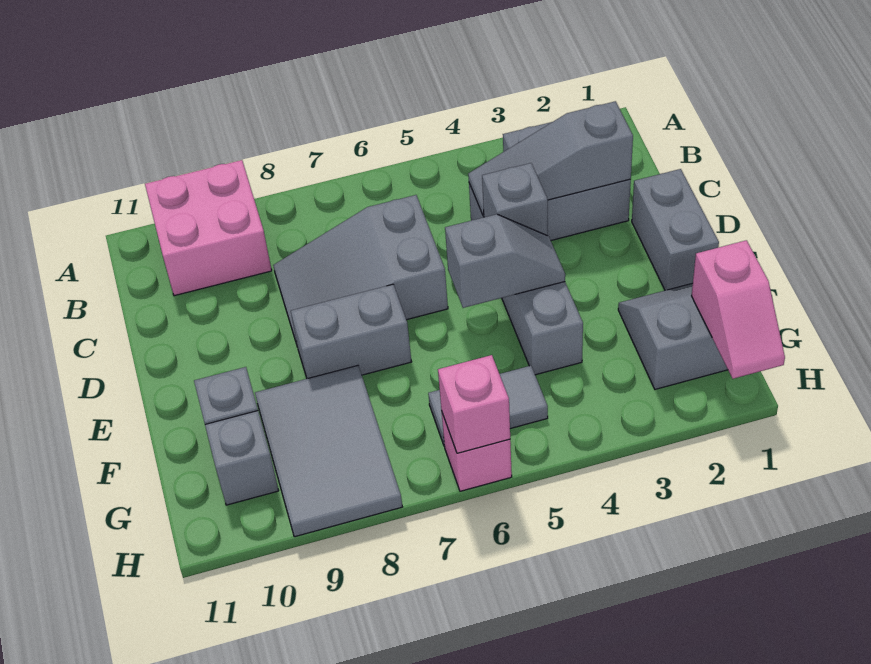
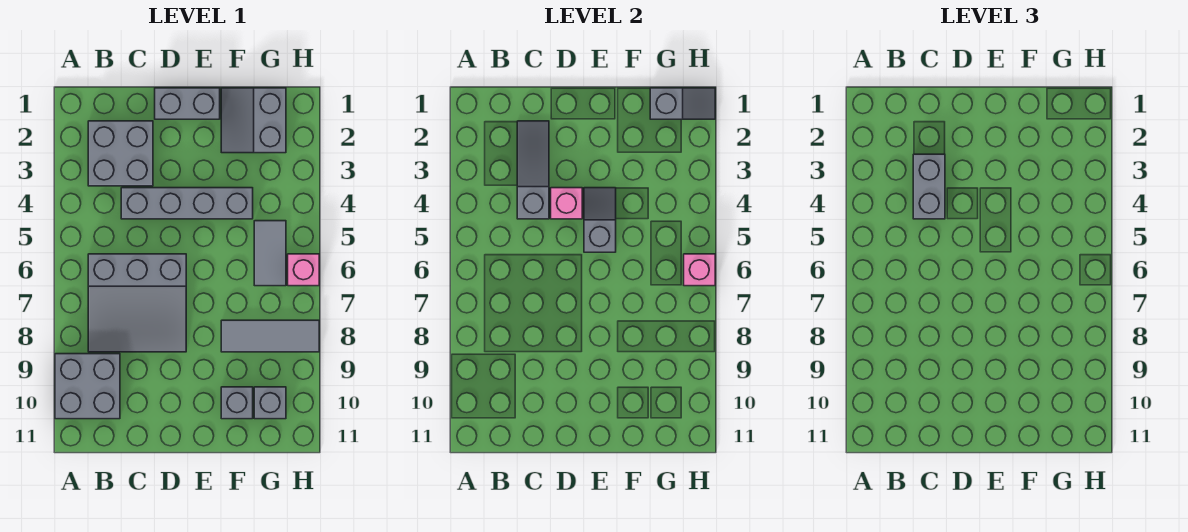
pink 2x2 brick [145,160,272,296] -> grey 2x2 brick [55,354,120,419]
grey 1x3 slope [468,101,633,216] -> grey 1x3 slope turned to [517,121,549,219]
grey 2x3 slope [273,195,448,344] -> grey 3x3 slope [88,254,186,352]
grey 1x1 brick [482,163,548,236] -> pink 1x1 brick [551,188,582,219]
grey 1x2 brick [291,284,412,379] -> grey 1x2 brick moved to [913,154,945,219]
grey 2x3 tile [255,366,402,537] -> grey 1x3 tile [221,320,319,352]
pink 1x2 slope [691,240,785,379] -> grey 1x2 slope [650,88,715,119]

